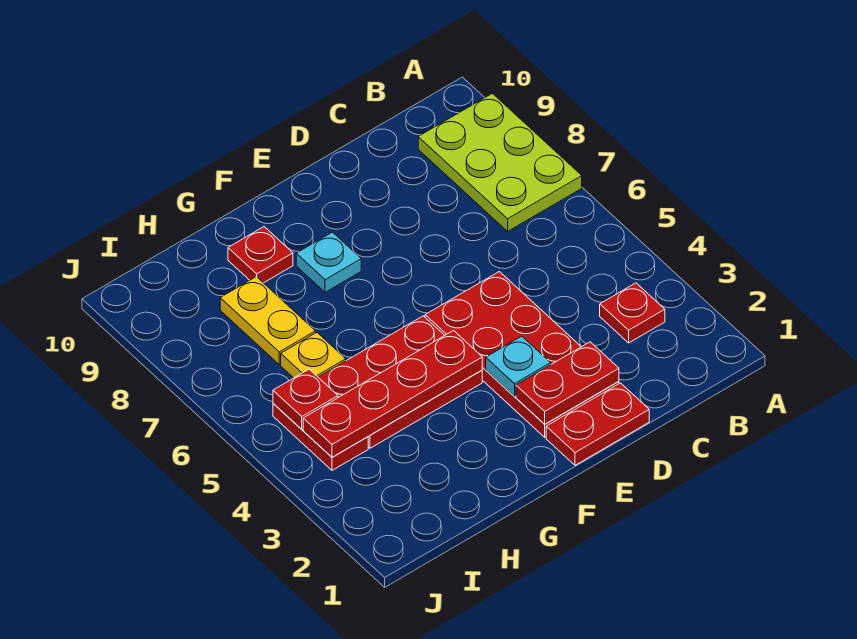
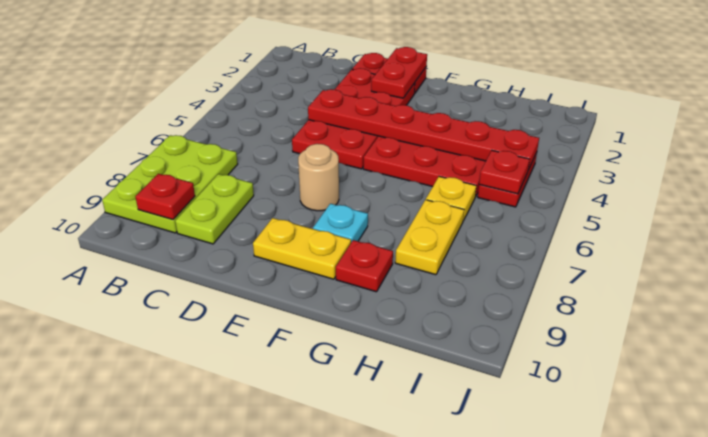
red 1x1 plate [600,283,665,343] -> red 1x1 plate moved to [135,174,195,219]
none -> lime 1x2 plate [175,174,254,244]
red 1x2 plate [516,342,619,424] -> red 1x2 plate turned to [371,47,427,98]
cyan 1x1 plate [486,336,551,396] -> none
none -> tan 1x1 round brick [298,144,339,211]
none -> yellow 1x2 plate [253,218,351,279]
red 1x4 plate [303,331,482,457] -> red 1x6 plate [308,89,539,170]

